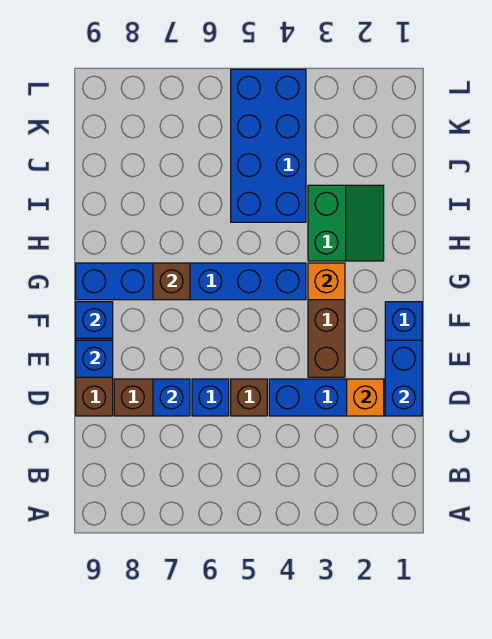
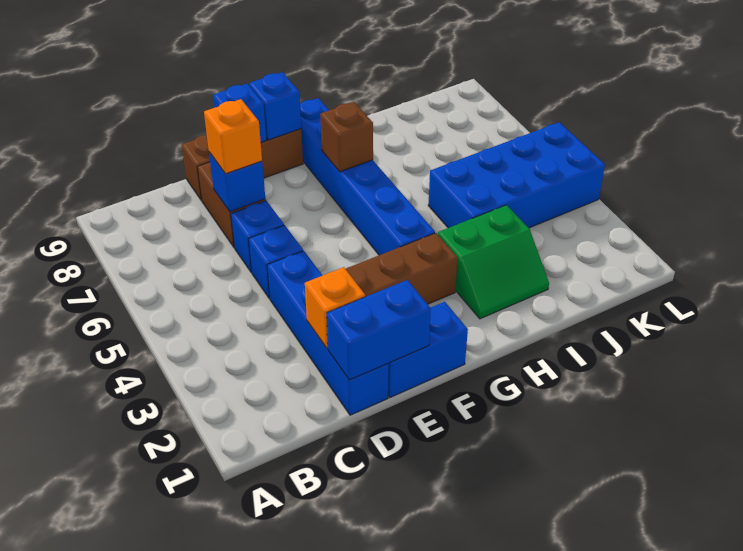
brown 1x1 brick [231,379,267,416] -> blue 1x1 brick [249,225,303,299]
orange 1x1 brick [308,263,345,300] -> orange 1x1 brick moved to [204,99,262,174]

